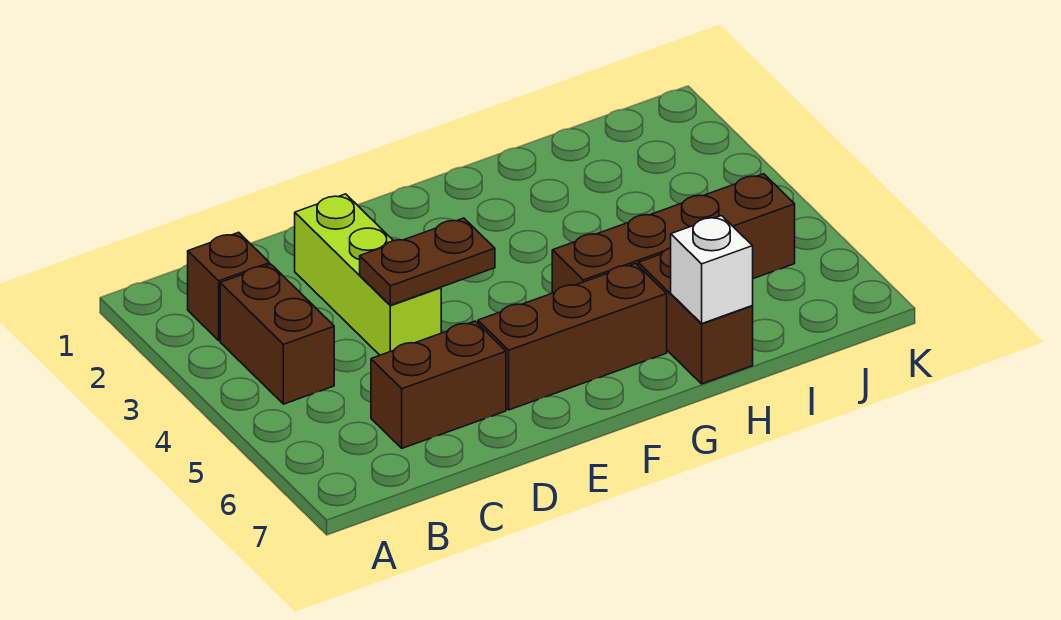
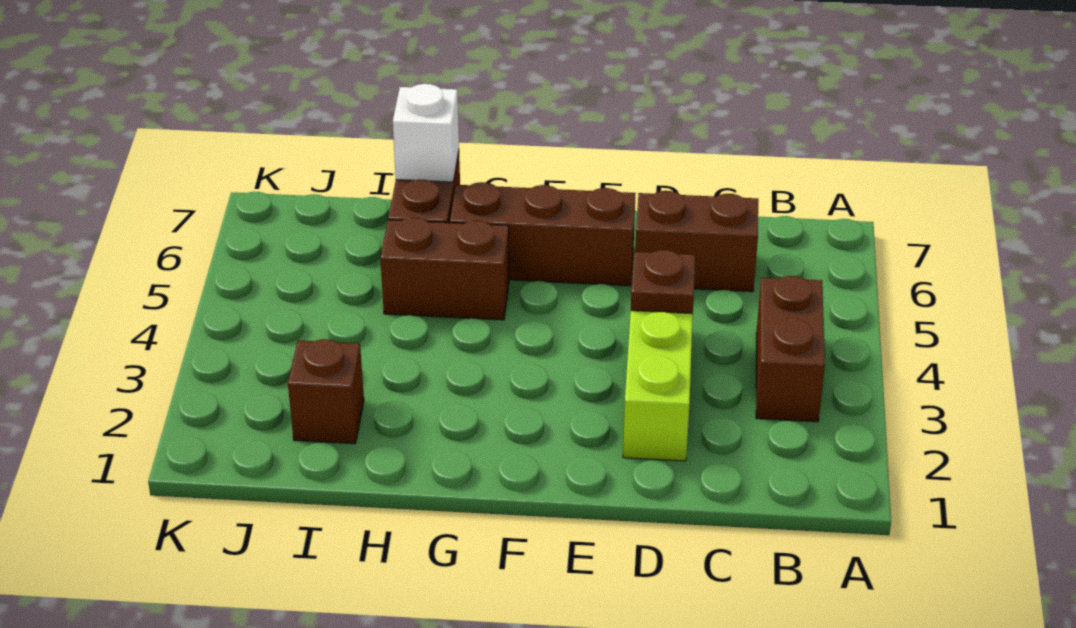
brown 1x1 brick [188,232,270,340] -> brown 1x1 brick moved to [288,339,364,444]
brown 1x2 plate [360,218,495,305] -> brown 1x1 plate [631,250,695,314]
brown 1x4 brick [552,174,795,293] -> brown 1x2 brick [380,218,509,320]

